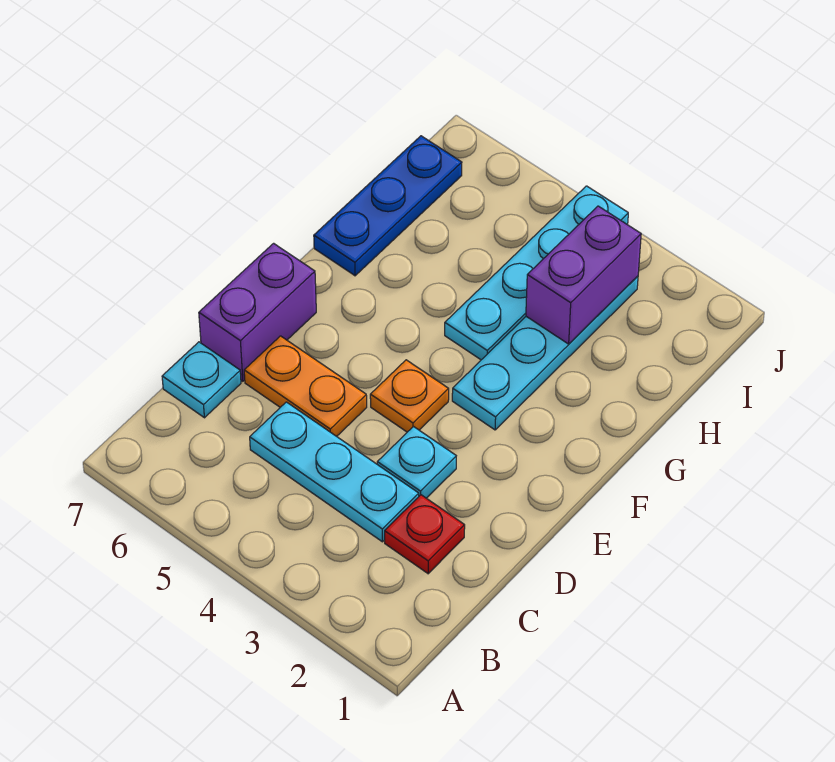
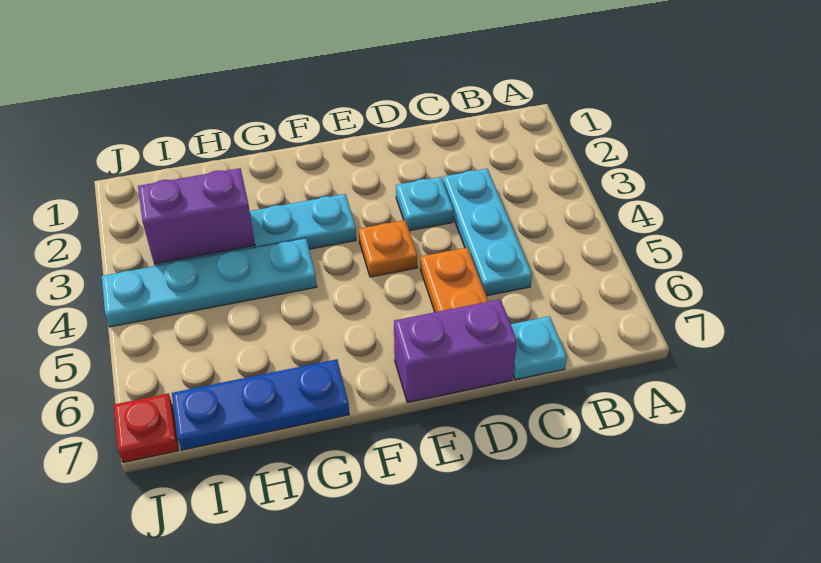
red 1x1 plate [385,495,465,574] -> red 1x1 plate moved to [114,393,178,462]

